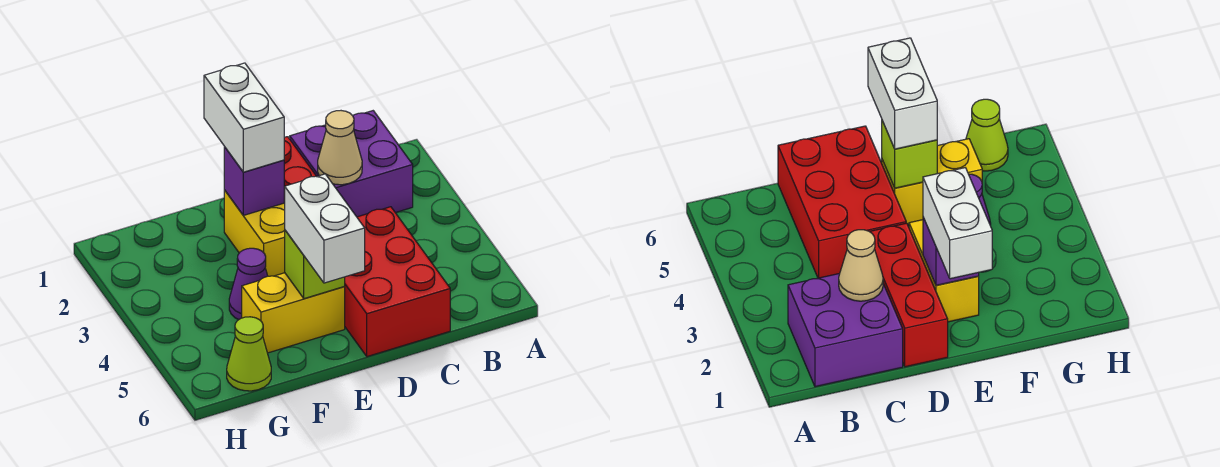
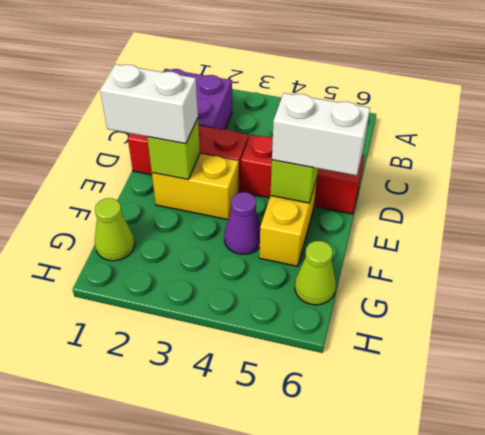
tan 1x1 cone [318,111,362,185] -> none
red 2x3 brick [344,207,450,357] -> red 1x3 brick [241,135,364,214]
purple 1x1 brick [224,147,284,215] -> lime 1x1 brick [147,118,200,180]
none -> lime 1x1 cone [95,198,135,261]

